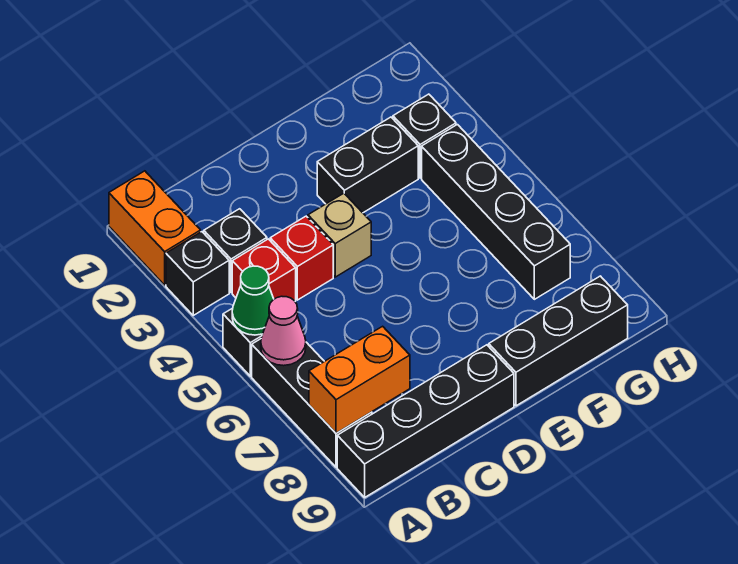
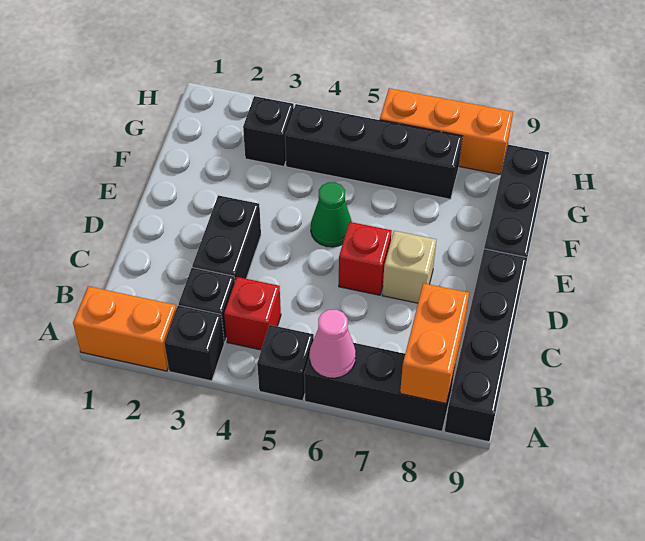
green 1x1 cone [232,266,274,335] -> green 1x1 cone moved to [311,182,352,247]
red 1x1 brick [270,216,333,300] -> red 1x1 brick moved to [339,222,392,295]
tan 1x1 brick [308,193,371,277] -> tan 1x1 brick moved to [382,231,436,303]
black 1x2 brick [317,117,418,213] -> black 1x2 brick moved to [192,195,261,279]
none -> orange 1x3 brick [380,88,513,175]

